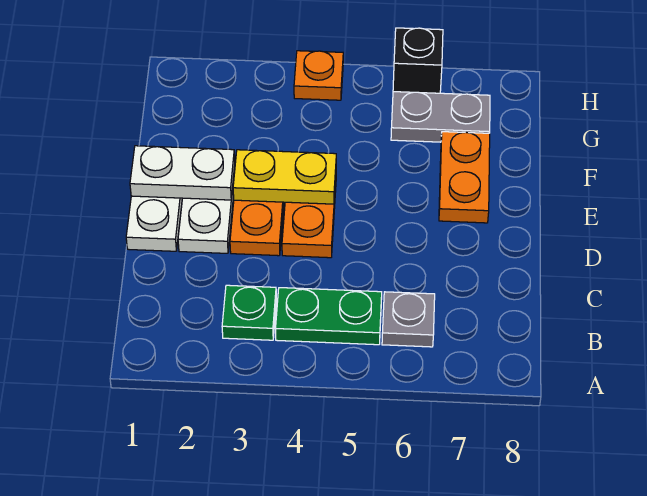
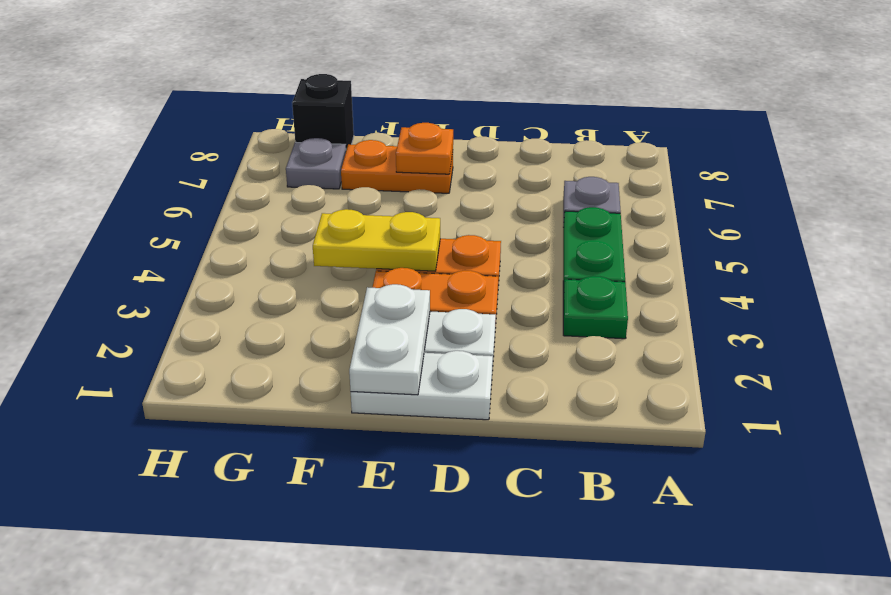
yellow 1x2 plate [233,150,336,204] -> yellow 1x2 plate turned to [313,209,440,271]
grey 1x2 plate [391,92,490,142] -> grey 1x1 plate [286,138,346,189]
orange 1x1 plate [294,51,343,100] -> orange 1x1 plate moved to [396,123,453,174]
black 1x1 brick [393,28,443,93] -> black 1x1 brick moved to [292,74,354,150]

